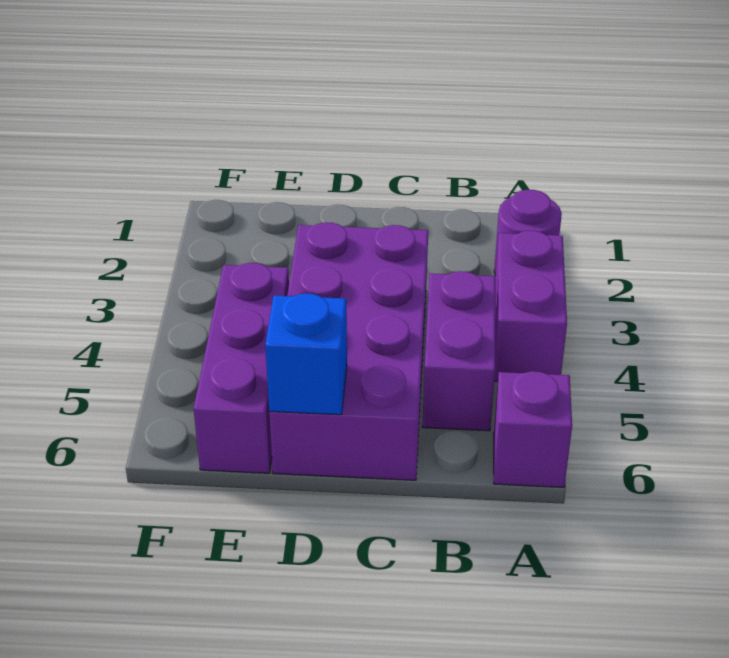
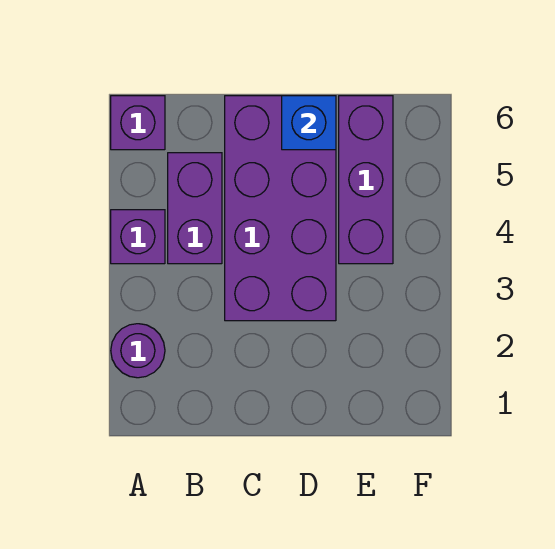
purple 1x2 brick [494,231,567,381] -> purple 1x1 brick [111,210,165,264]

